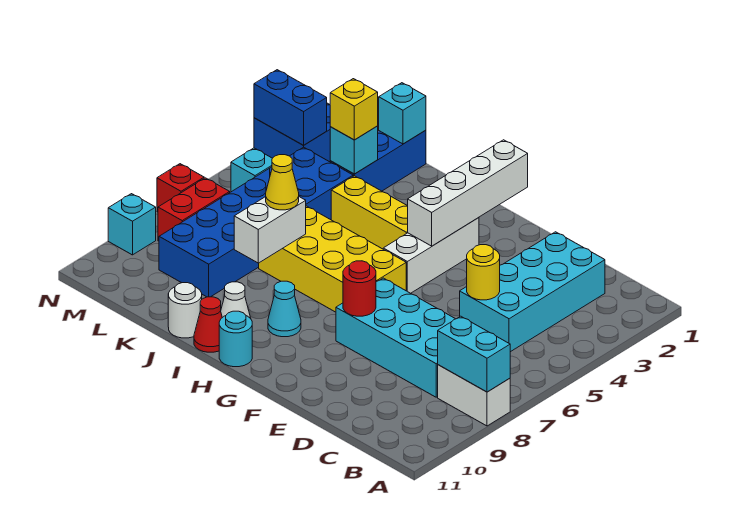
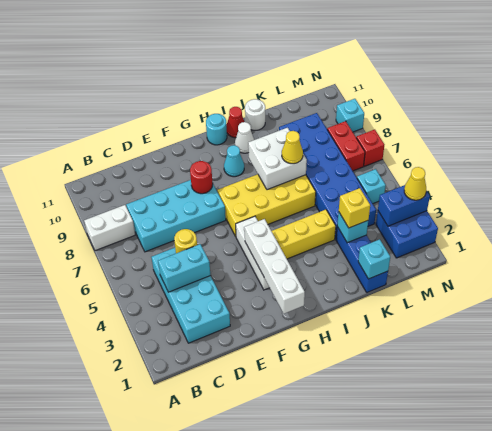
cyan 1x2 brick [438,316,510,392] -> cyan 1x2 brick moved to [158,244,211,292]
white 1x2 brick [234,197,306,263] -> white 2x2 brick [248,128,307,190]
none -> yellow 1x1 cone [404,167,426,200]

